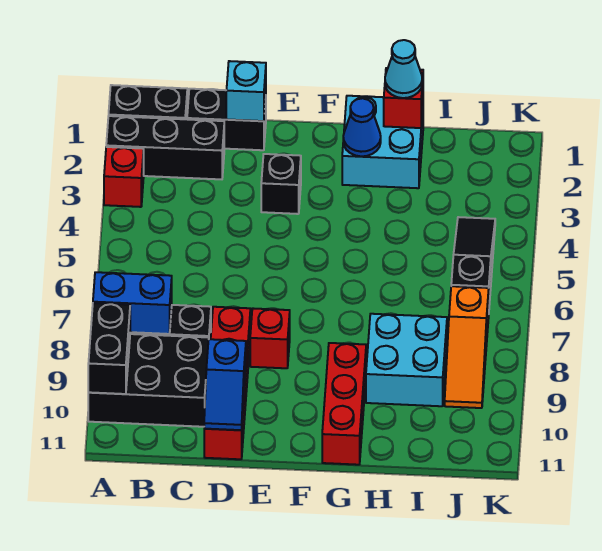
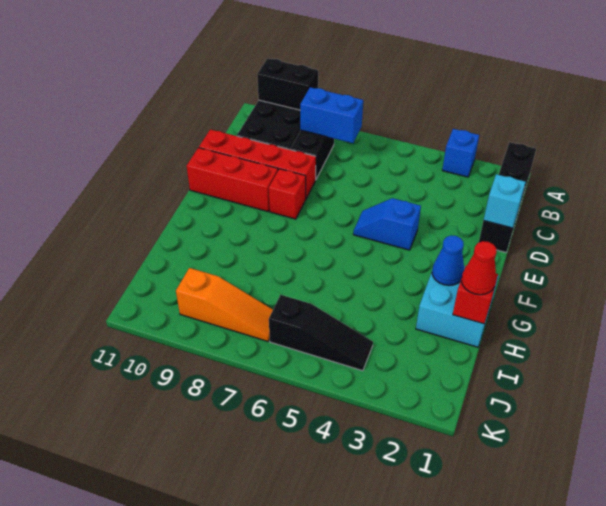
black 1x3 brick [106,116,224,179] -> none
red 1x1 brick [104,147,144,207] -> blue 1x1 brick [442,129,479,177]
blue 1x2 brick [93,272,172,334] -> blue 1x2 brick turned to [300,87,363,143]
blue 1x2 slope [204,339,246,430] -> blue 1x2 slope moved to [353,198,421,250]
black 1x1 brick [261,154,301,214] -> none
red 1x3 brick [322,343,366,465] -> red 1x3 brick moved to [187,148,278,211]
cyan 1x1 cone [385,40,422,98] -> red 1x1 cone [462,241,497,295]
cyan 2x2 brick [366,314,447,406] -> none
orange 1x3 slope [445,286,489,408] -> orange 1x3 slope turned to [176,268,273,341]

